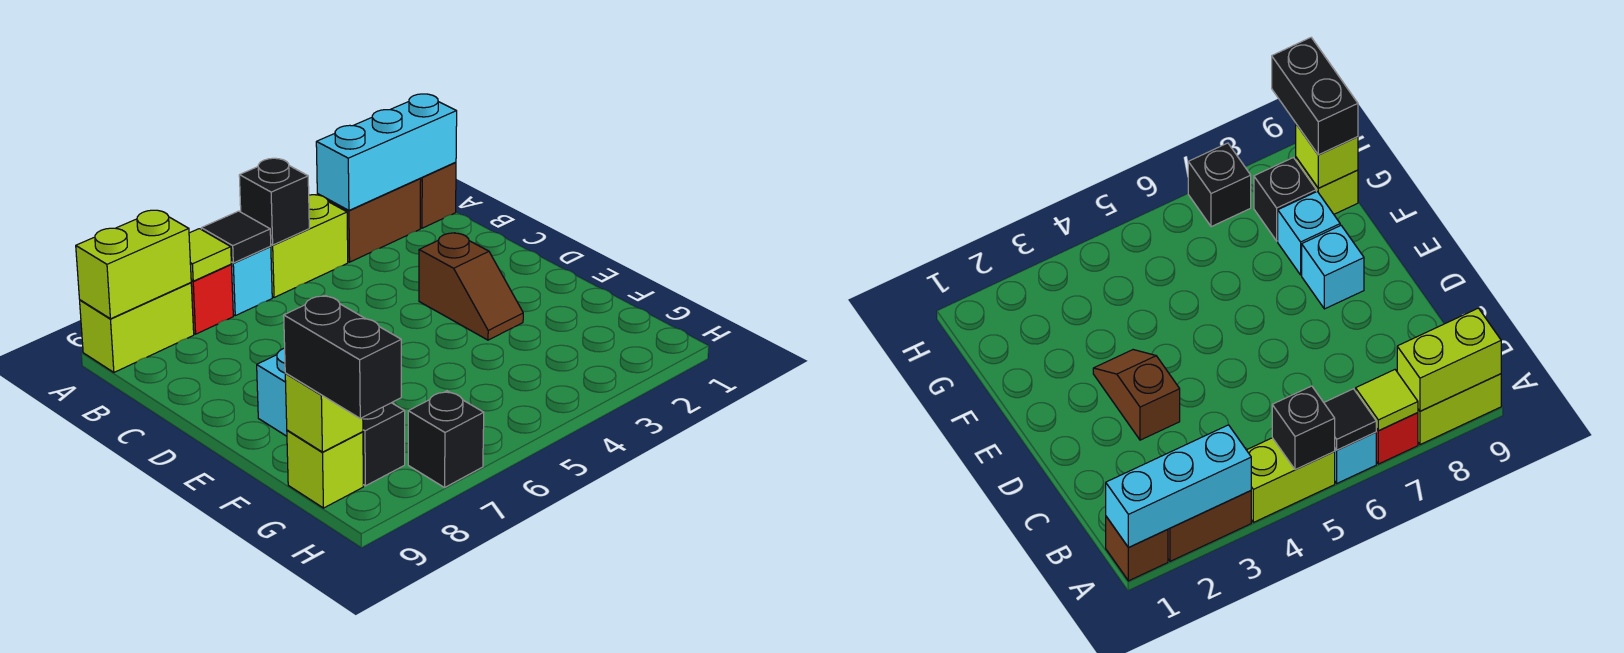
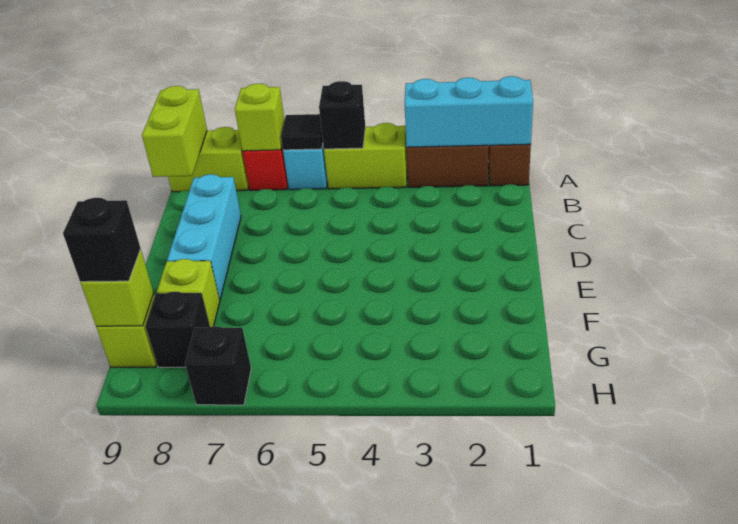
lime 1x1 tile [189,229,231,281] -> lime 1x1 brick [235,84,285,151]
lime 1x2 brick [76,210,191,319] -> lime 1x2 brick turned to [142,86,207,177]
brown 1x2 slope [419,233,523,340] -> none
cyan 1x1 brick [257,348,287,436] -> cyan 1x3 brick [167,174,241,300]
cyan 1x1 brick [1278,192,1340,275] -> lime 1x1 brick [157,259,220,327]
black 1x2 brick [284,296,401,418] -> black 1x1 brick [63,198,141,282]

